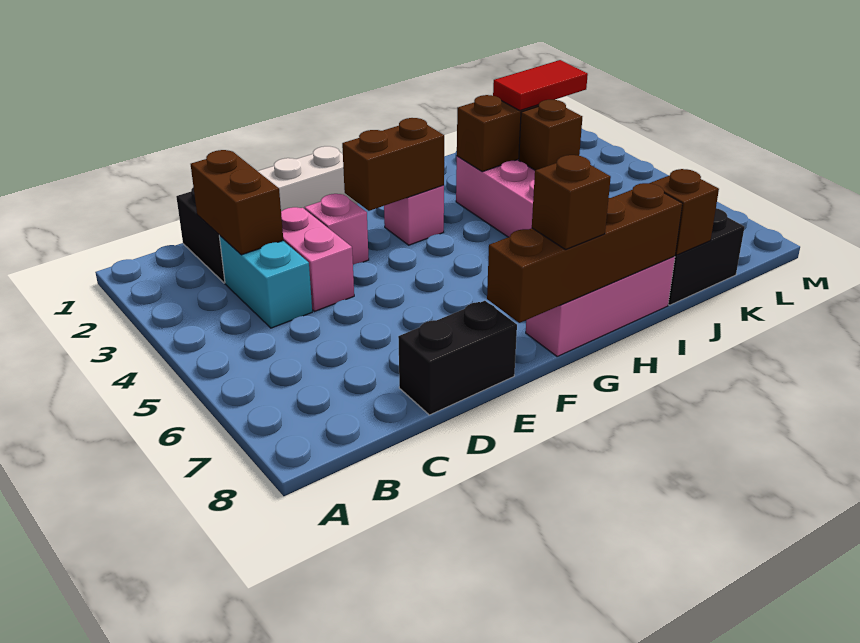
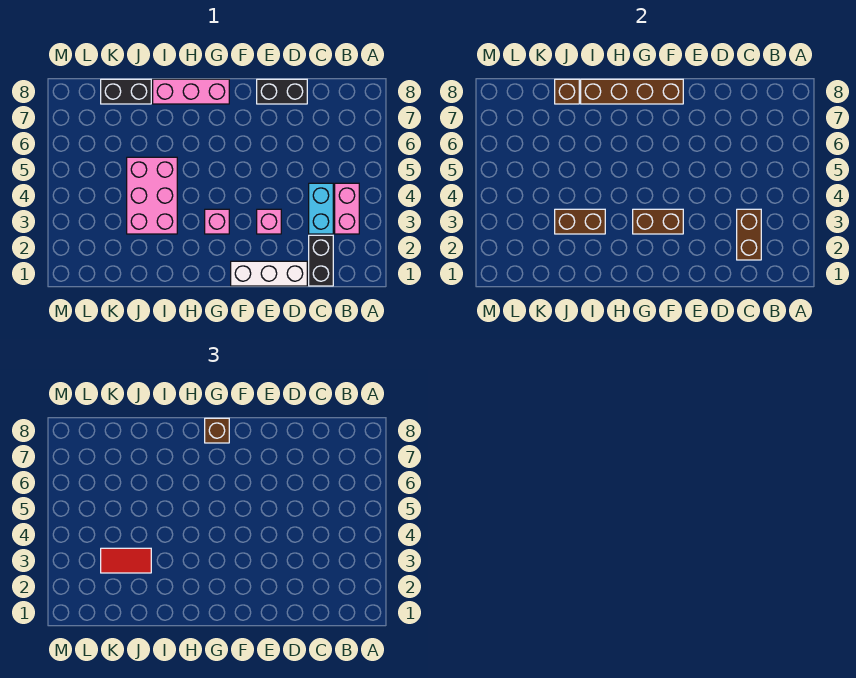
pink 1x2 brick [281,207,354,312] -> pink 1x2 brick moved to [335,183,359,234]
brown 1x1 brick [519,100,582,170] -> none

